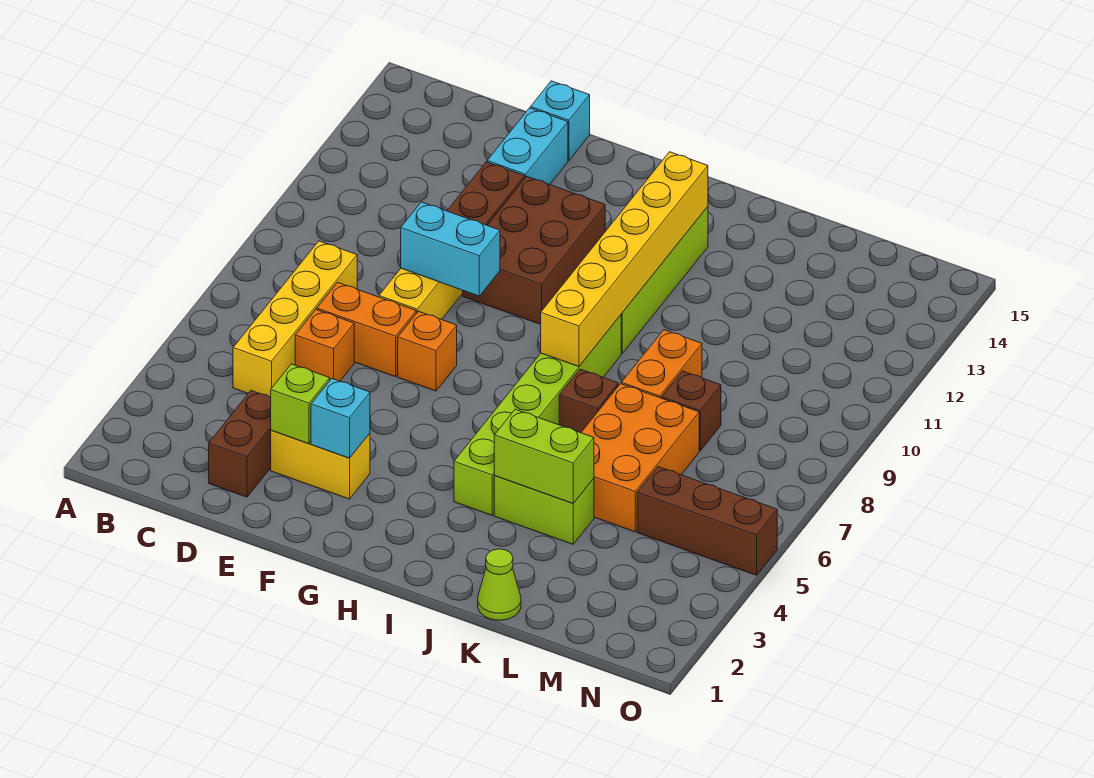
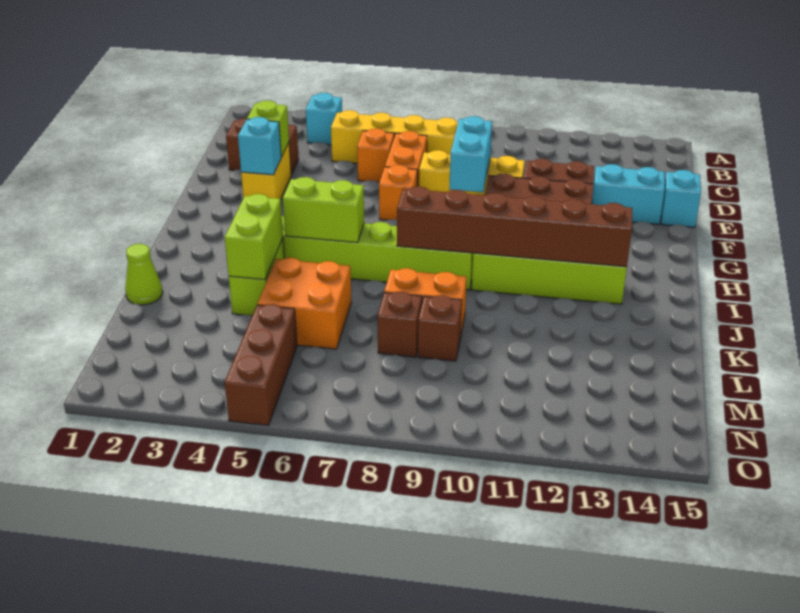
none -> cyan 1x1 brick [306,93,342,145]
none -> lime 1x2 brick [283,177,364,243]
yellow 1x6 brick [541,152,708,367] -> brown 1x6 brick [397,187,632,267]
brown 1x1 brick [559,369,618,433] -> brown 1x1 brick moved to [418,295,462,361]
orange 2x3 brick [581,384,699,532] -> orange 2x2 brick [257,258,351,349]

